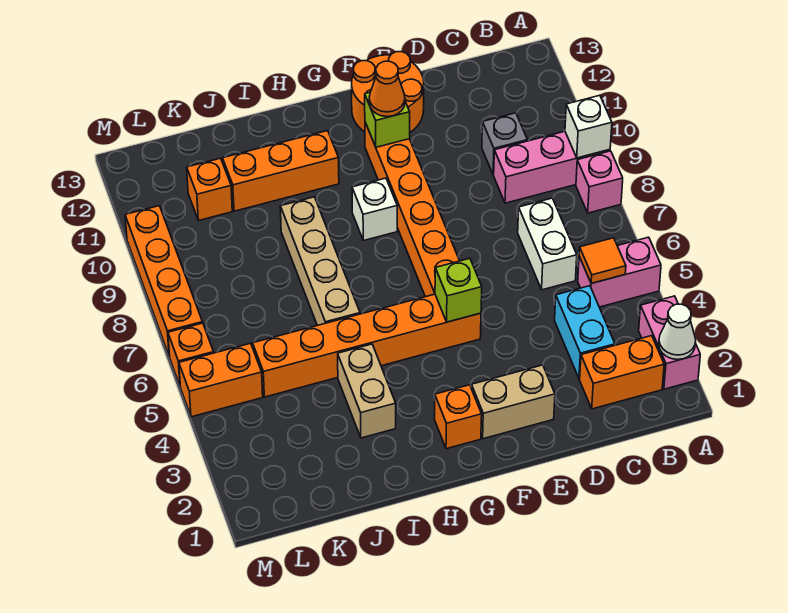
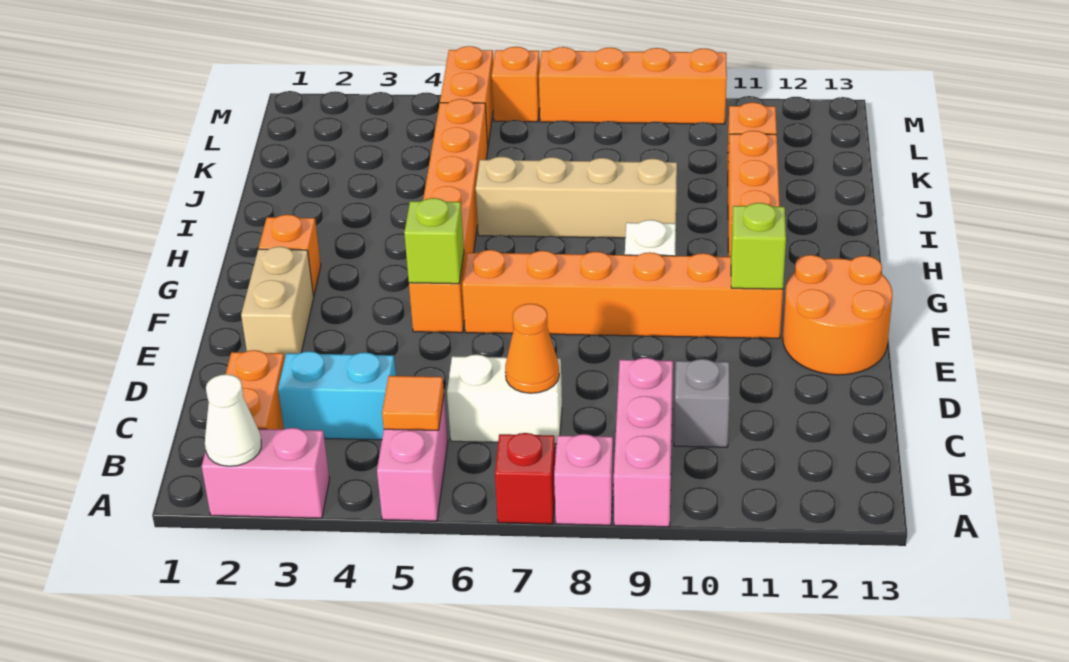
none -> red 1x1 brick [495,433,555,524]
white 1x1 brick [565,95,612,158] -> none
orange 1x1 cone [369,61,405,117] -> orange 1x1 cone moved to [505,304,559,393]
tan 1x2 brick [338,344,396,438] -> none

